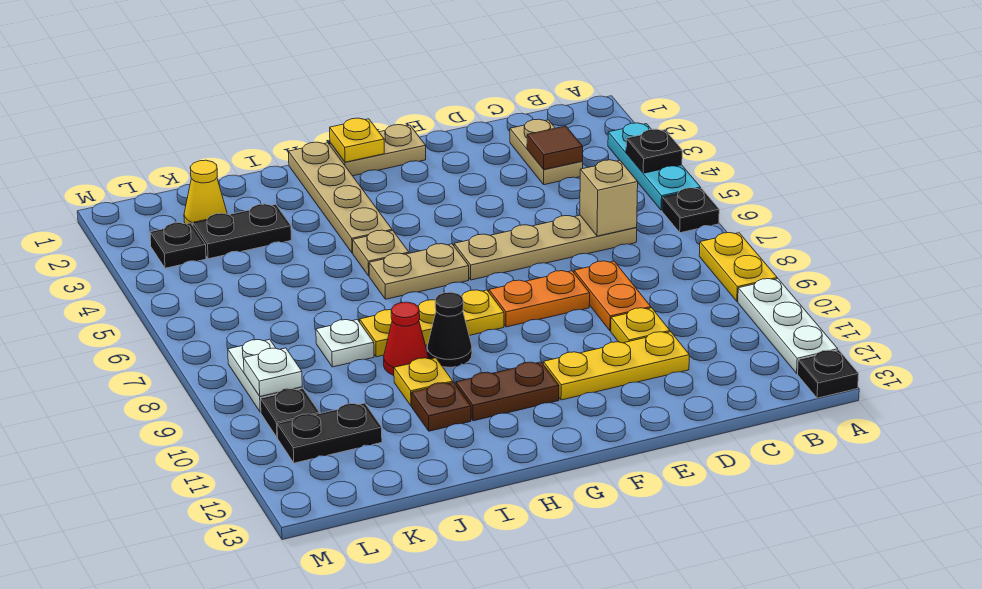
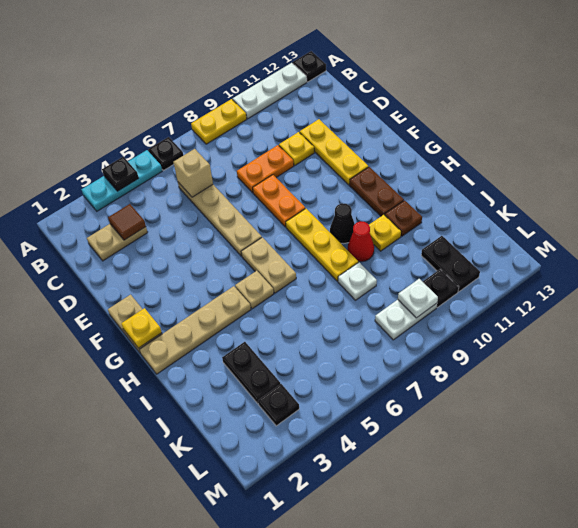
yellow 1x1 cone [184,160,227,225] -> none

